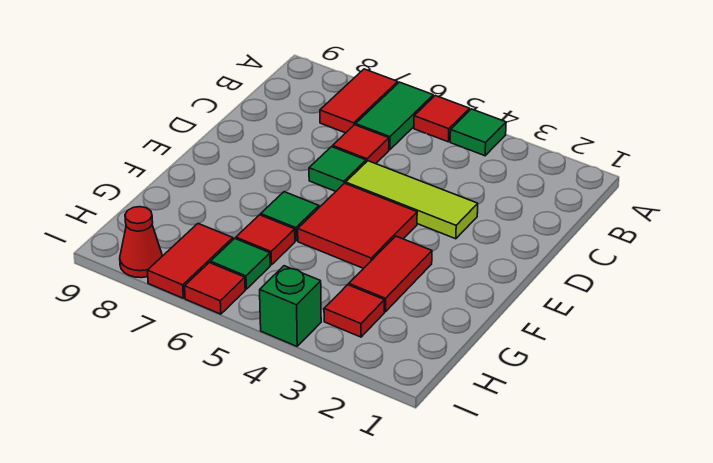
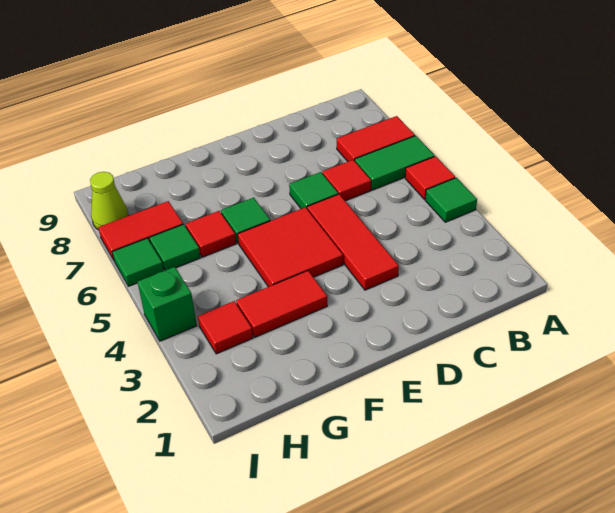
lime 1x3 tile [346,161,478,239] -> red 1x3 tile [307,194,399,290]
red 1x1 tile [185,263,245,314] -> green 1x1 tile [112,238,164,286]
red 1x1 cone [120,207,162,278] -> lime 1x1 cone [90,172,129,230]

